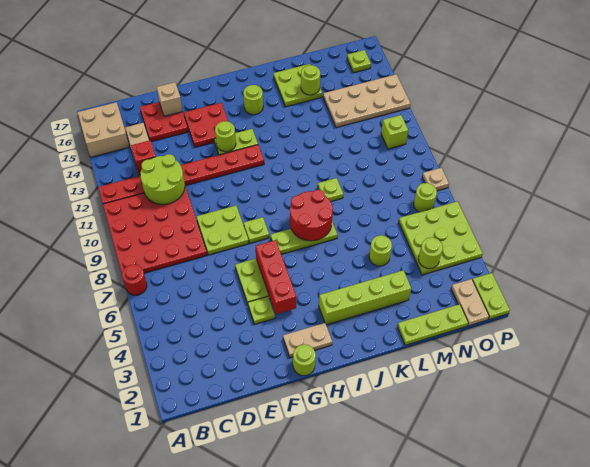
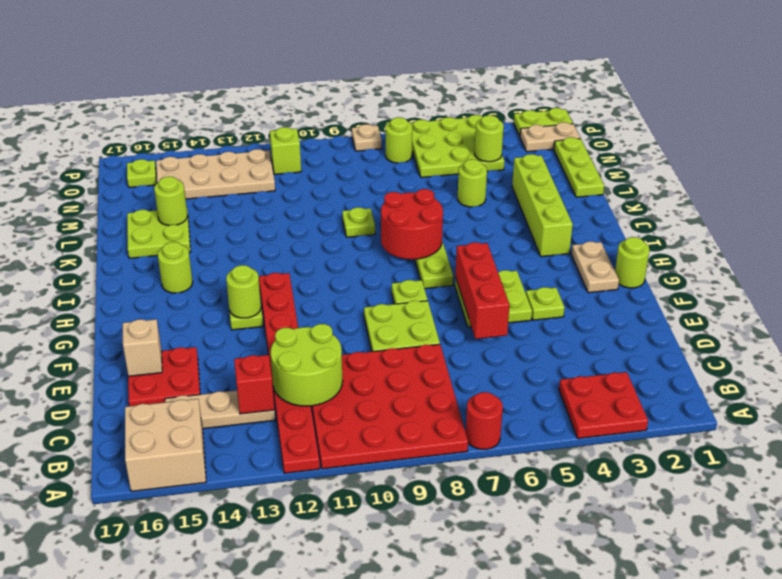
red 2x2 plate [184,103,228,147] -> red 2x2 plate moved to [559,372,648,438]
red 1x3 brick [256,240,297,314] -> red 1x3 brick turned to [455,242,509,339]
tan 2x4 plate [323,74,411,128] -> tan 2x4 plate turned to [156,149,275,199]

